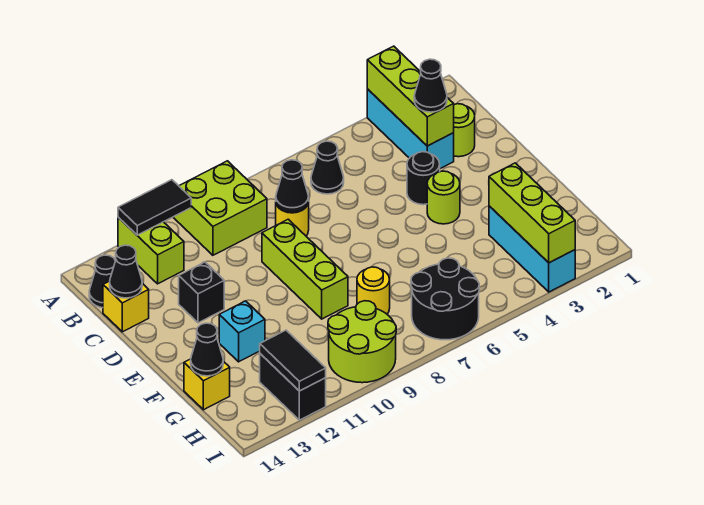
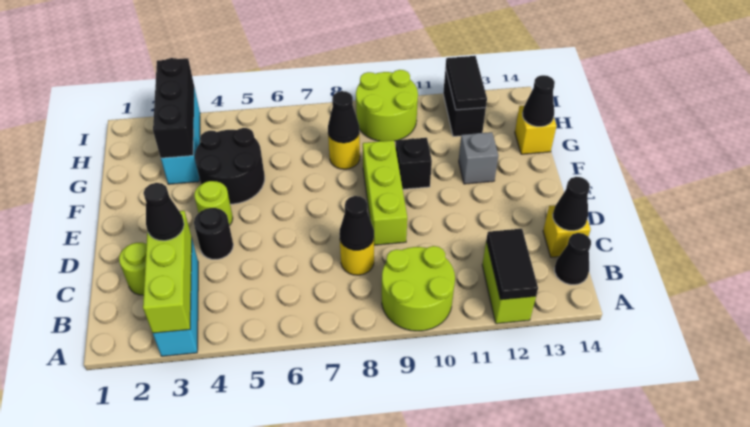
lime 2x2 brick [173,161,267,255] -> lime 2x2 round brick [382,246,455,331]
black 1x2 tile [118,180,191,235] -> black 1x2 tile turned to [486,229,538,300]
black 1x1 cone [311,141,344,194] -> black 1x1 cone moved to [328,91,359,143]
black 1x1 brick [179,262,224,323] -> black 1x1 brick moved to [396,138,432,189]
cyan 1x1 brick [219,301,265,362] -> grey 1x1 brick [459,132,499,184]
lime 1x3 brick [489,163,575,263] -> black 1x3 brick [153,58,194,158]
black 2x2 round brick [411,258,479,340] -> black 2x2 round brick moved to [195,128,265,204]

